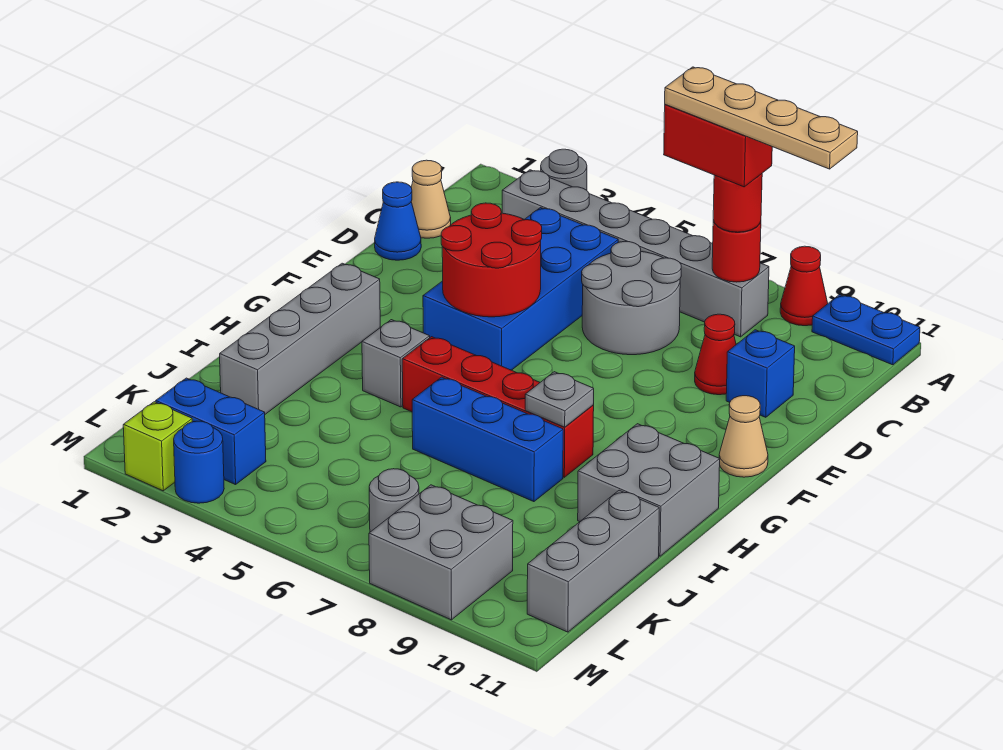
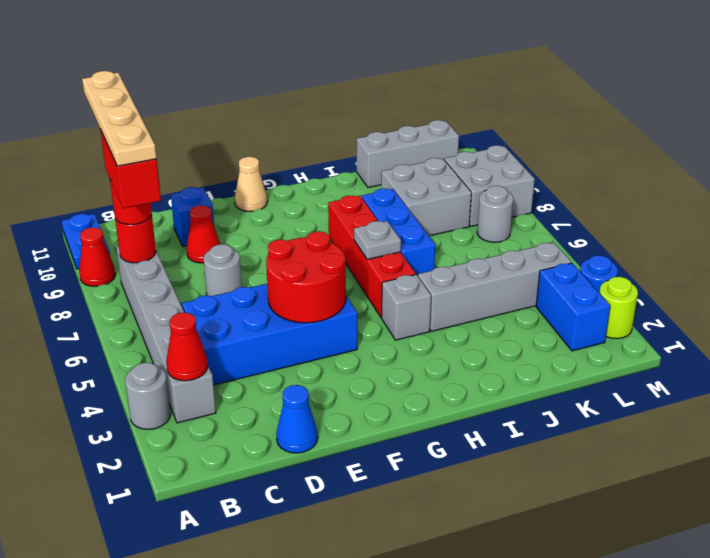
none -> red 1x1 cone [166,313,208,381]
tan 1x1 cone [411,160,451,238] -> none
grey 2x2 round brick [582,242,681,355] -> grey 1x1 round brick [203,244,242,296]
grey 1x4 brick [220,263,380,414] -> grey 1x4 brick moved to [418,243,571,331]
grey 1x1 plate [525,372,594,427] -> grey 1x1 plate moved to [354,221,401,259]
grey 2x2 brick [578,424,720,556] -> grey 2x2 brick moved to [381,158,471,236]
lime 1x1 brick [123,402,192,491] -> lime 1x1 round brick [599,277,638,339]

